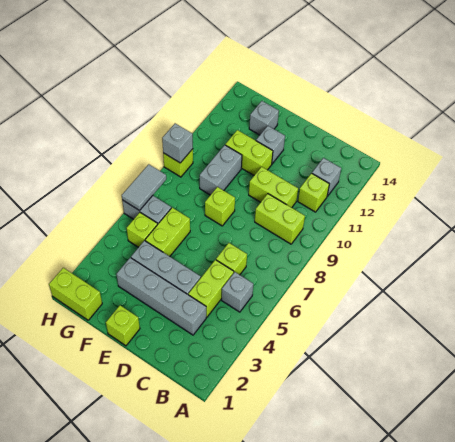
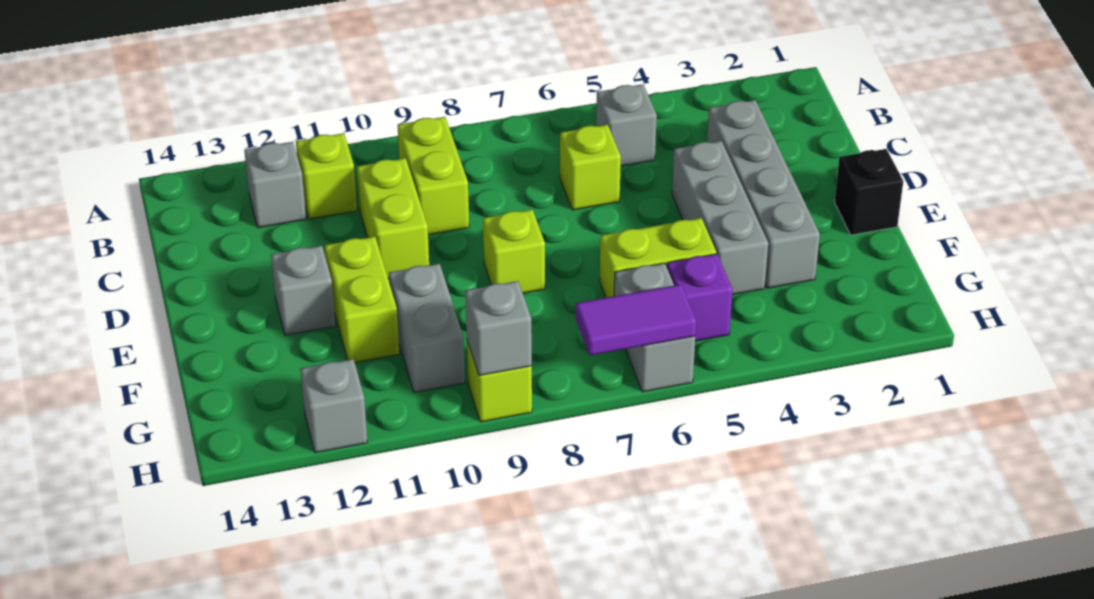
lime 1x2 brick [188,260,234,317] -> none
lime 1x1 brick [106,305,140,346] -> black 1x1 brick [835,149,903,235]
grey 1x2 brick [200,145,242,195] -> grey 1x2 brick turned to [389,264,465,392]
grey 1x1 brick [249,101,279,135] -> grey 1x1 brick moved to [300,359,368,453]
lime 1x2 brick [49,268,102,320] -> none
lime 1x1 brick [127,213,158,247] -> purple 1x1 brick [667,254,733,341]
grey 1x2 tile [122,164,166,211] -> purple 1x2 tile [576,284,696,355]

